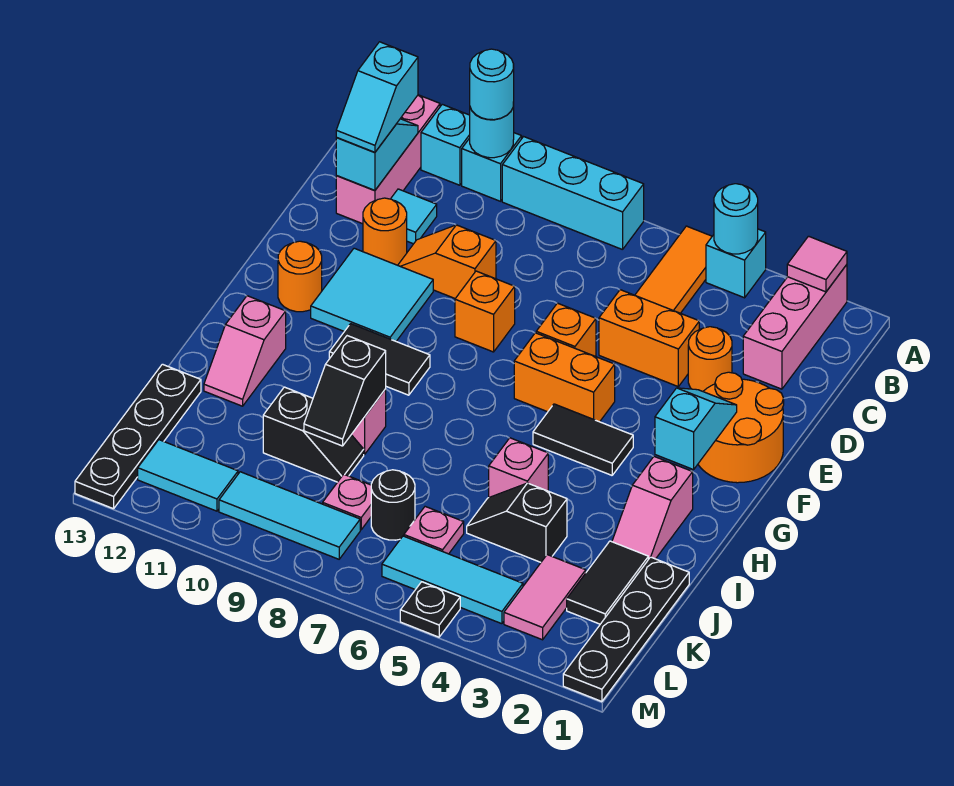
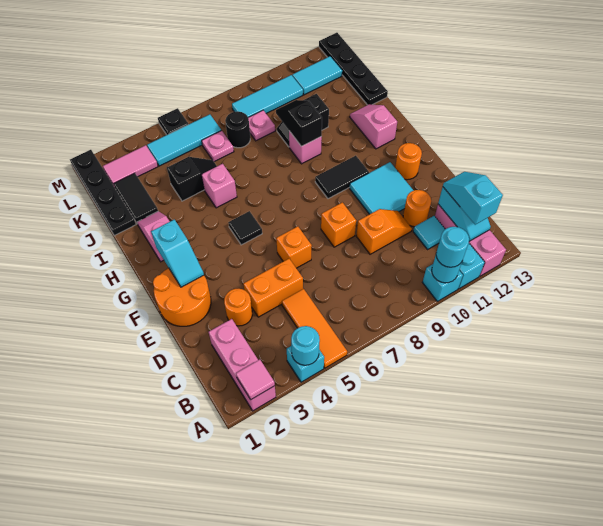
cyan 1x3 brick [502,137,644,250] -> none
orange 1x2 brick [514,333,615,422] -> none
black 1x2 tile [533,404,633,475] -> black 1x1 tile [228,211,262,245]
pink 1x2 tile [504,555,586,640] -> pink 1x2 tile turned to [103,145,158,186]

